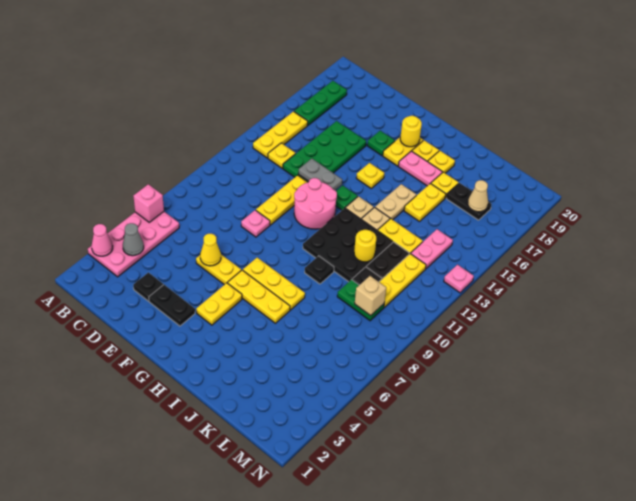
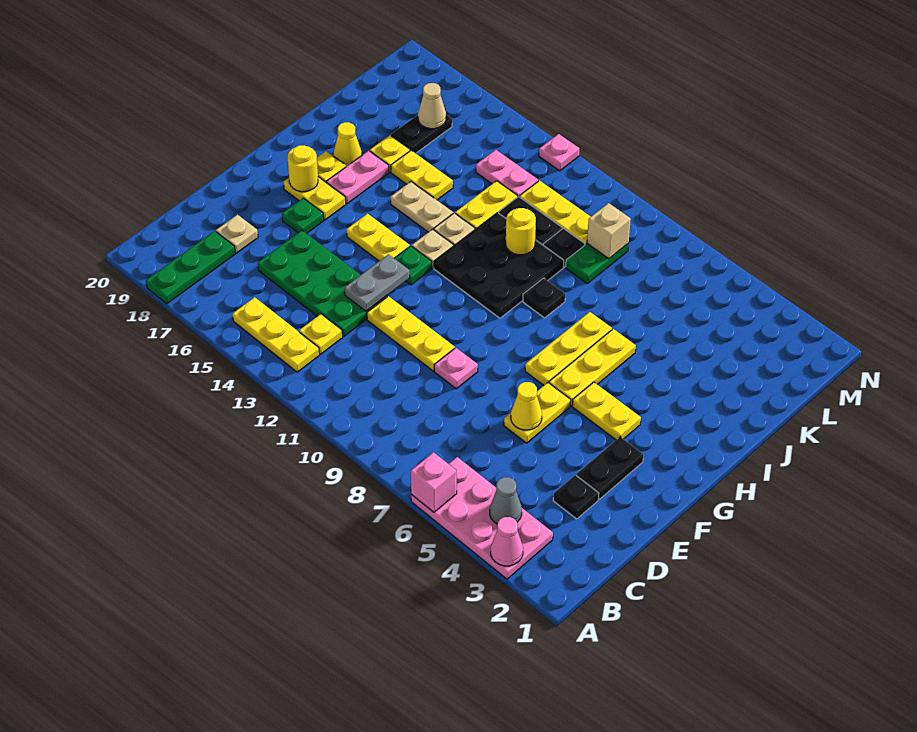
green 1x3 plate [294,81,347,125] -> green 1x3 plate turned to [146,231,235,304]
none -> tan 1x1 plate [216,215,258,253]
pink 2x2 round brick [294,178,337,229] -> none
yellow 1x1 plate [356,163,384,188] -> yellow 1x2 plate [347,214,410,261]
yellow 1x1 plate [428,151,455,173] -> yellow 1x1 cone [334,122,362,167]

